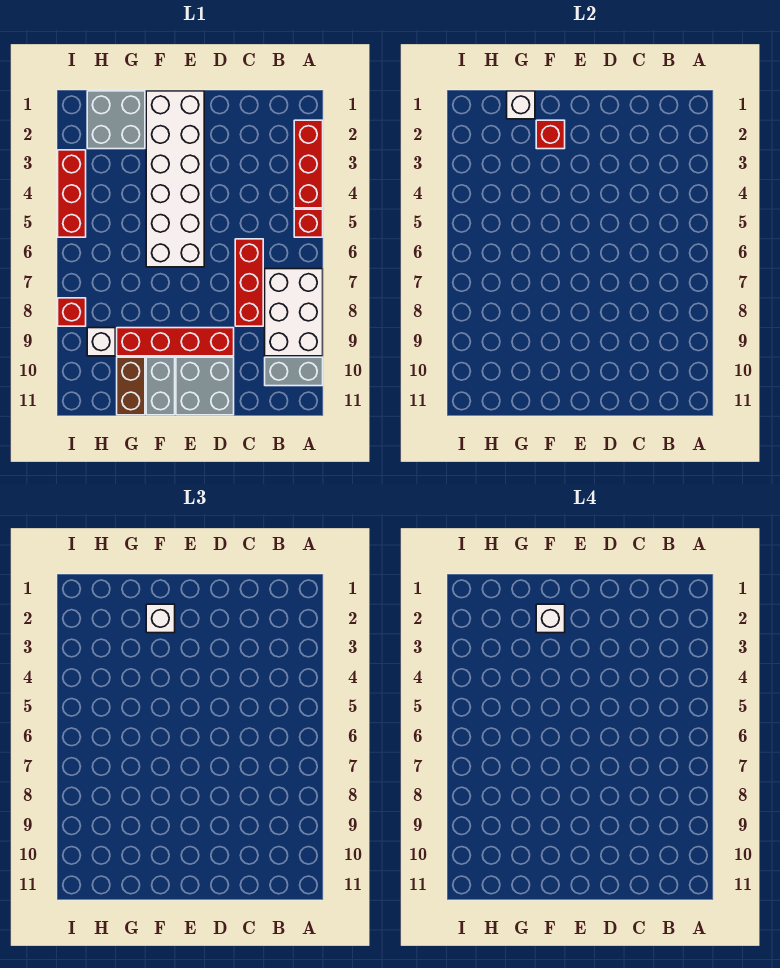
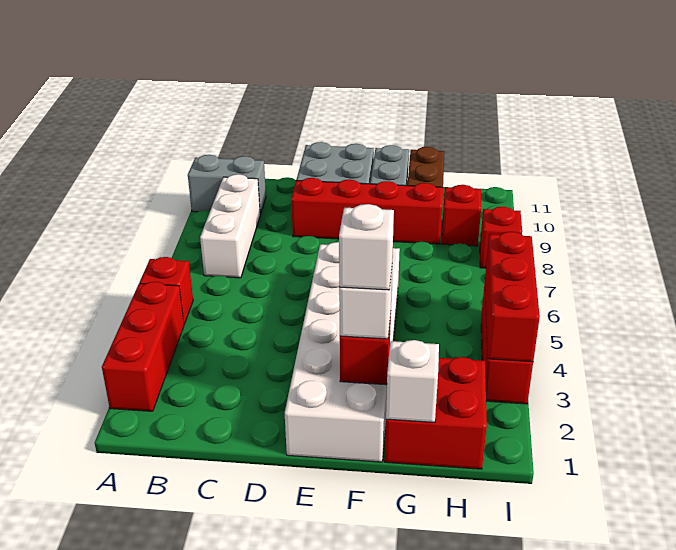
white 2x3 brick [265,269,323,356] -> white 1x3 brick [200,174,260,278]
red 1x3 brick [235,239,263,326] -> red 1x3 brick moved to [485,232,540,362]
grey 2x2 brick [87,91,145,149] -> red 2x2 brick [385,357,487,469]
white 1x1 brick [87,328,115,356] -> red 1x1 brick [442,185,481,246]

